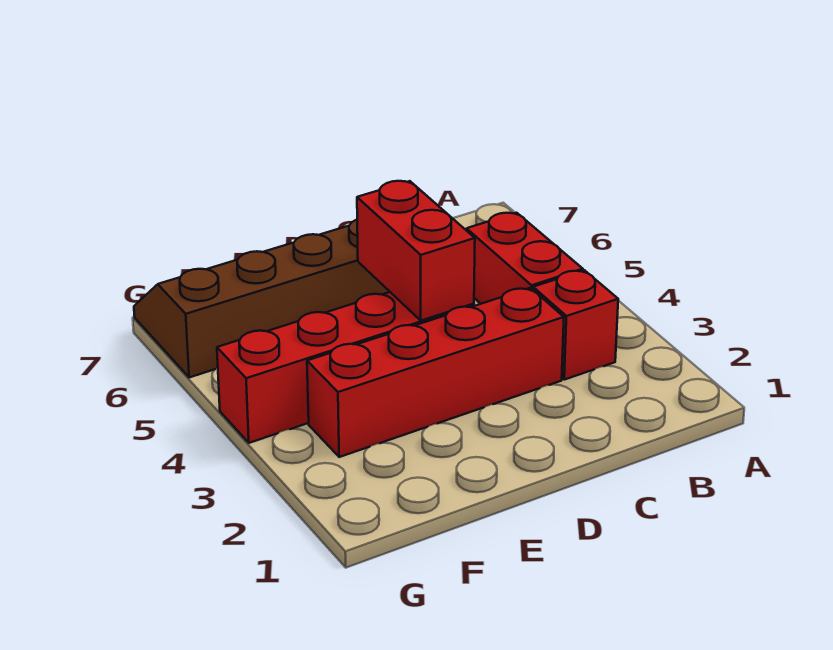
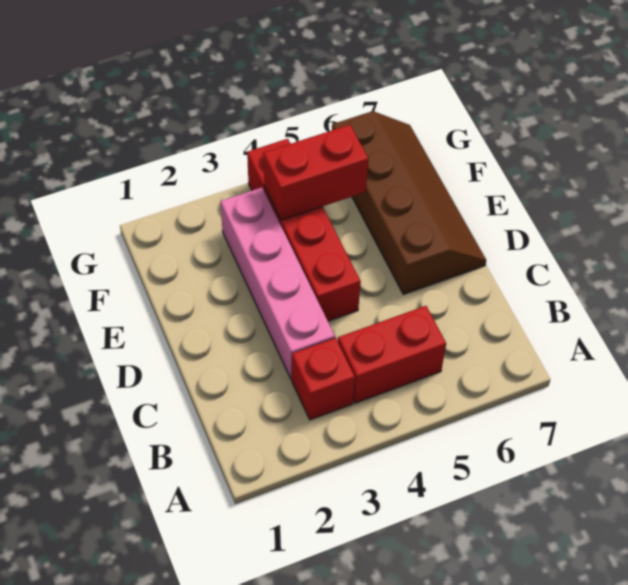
red 1x4 brick [307,288,564,457] -> pink 1x4 brick [221,187,335,380]
red 1x2 brick [357,181,475,321] -> red 1x2 brick moved to [264,125,368,220]

